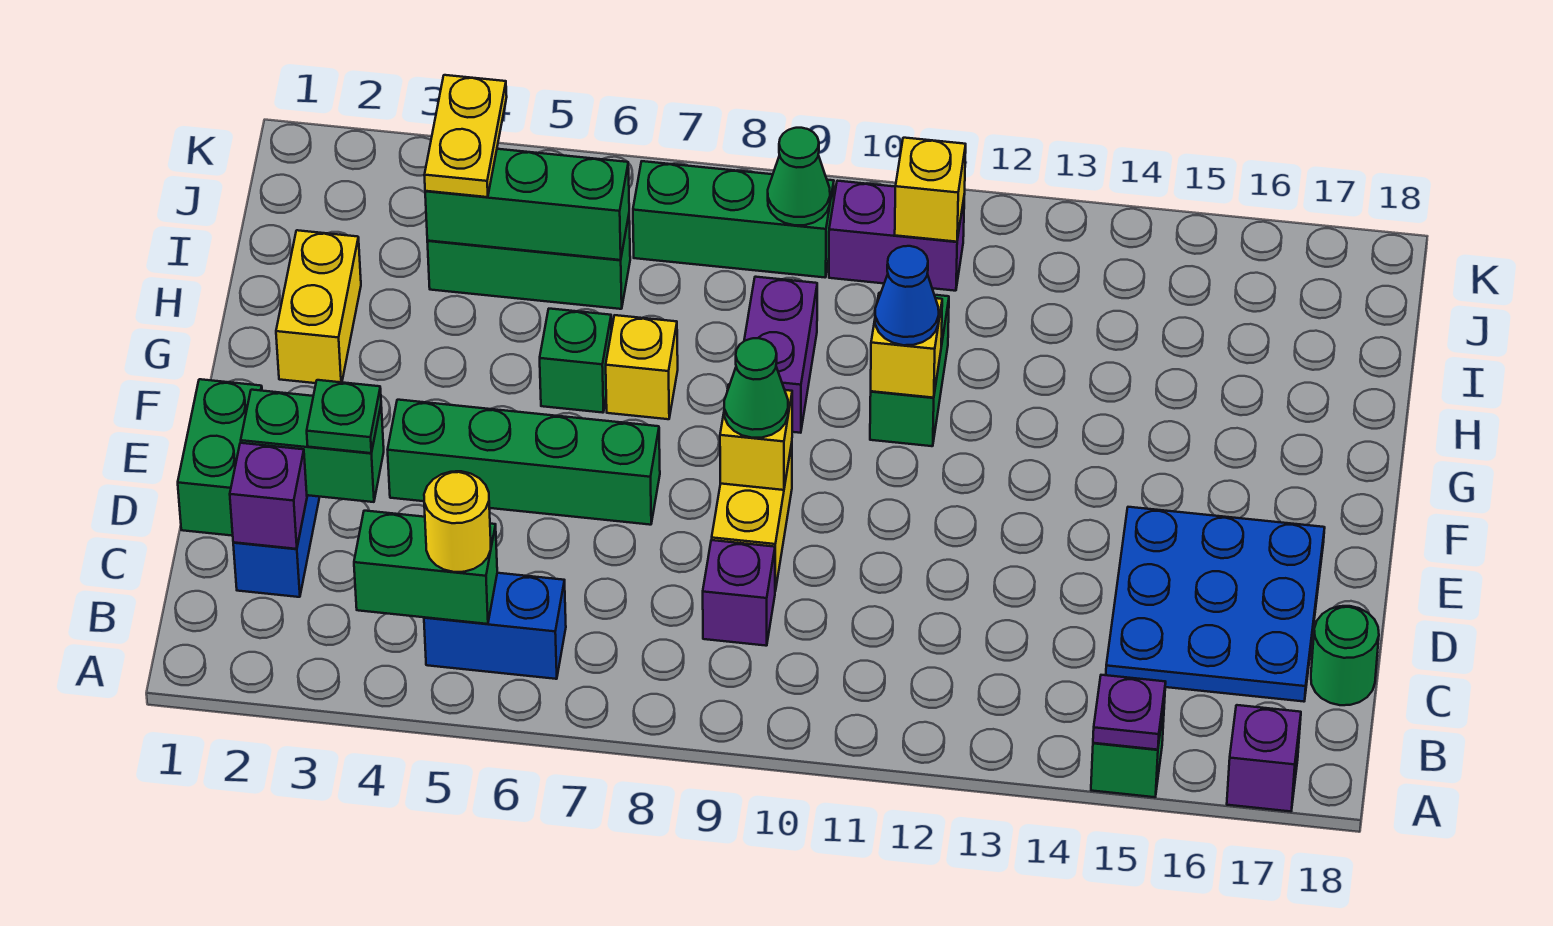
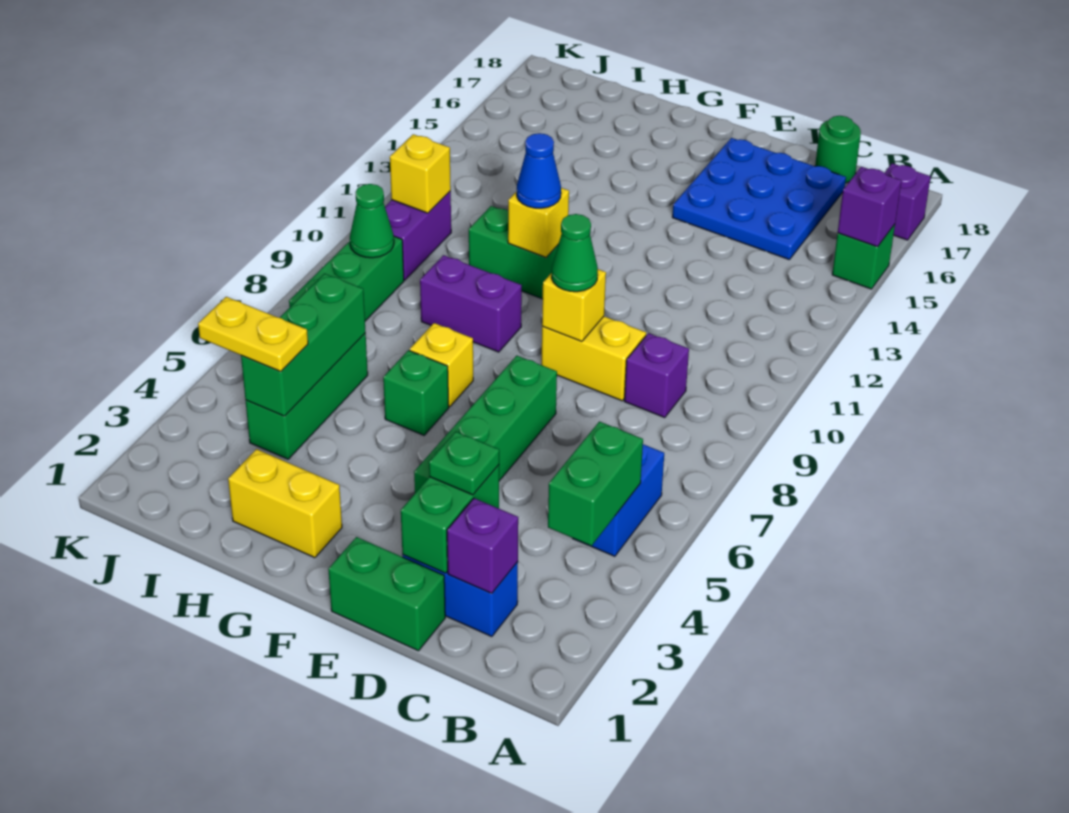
purple 1x1 plate [1093,675,1166,750] -> purple 1x1 brick [838,167,901,247]
yellow 1x1 round brick [424,471,491,572] -> none

